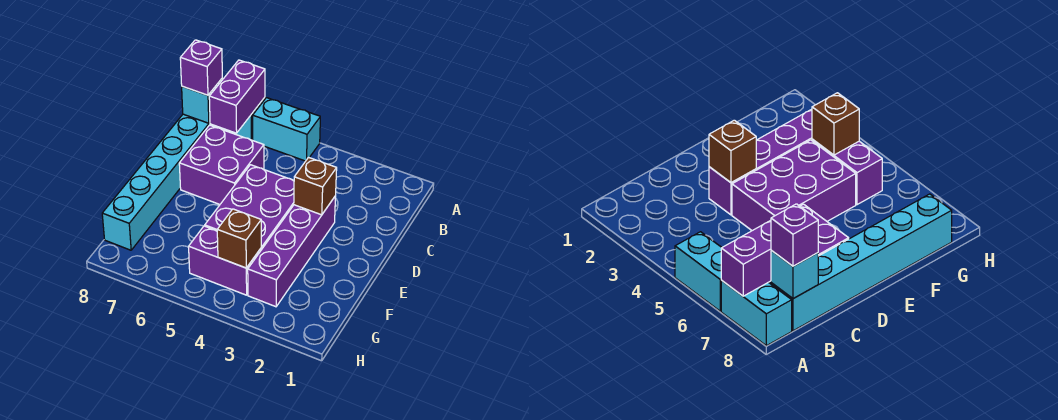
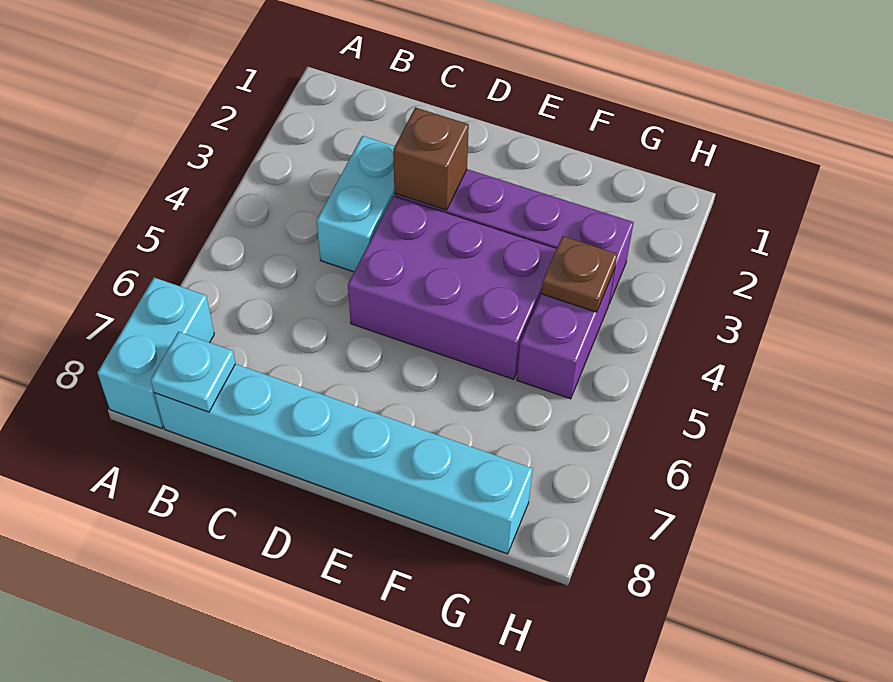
cyan 1x2 brick [253,98,320,161] -> cyan 1x2 brick moved to [317,136,395,272]
purple 1x2 brick [209,60,265,133] -> none
cyan 1x1 brick [182,78,223,123] -> cyan 1x1 plate [151,332,235,412]
purple 1x1 brick [180,40,222,95] -> none
purple 2x2 brick [179,125,264,204] -> none
brown 1x1 brick [217,209,261,268] -> brown 1x1 plate [541,236,617,312]

